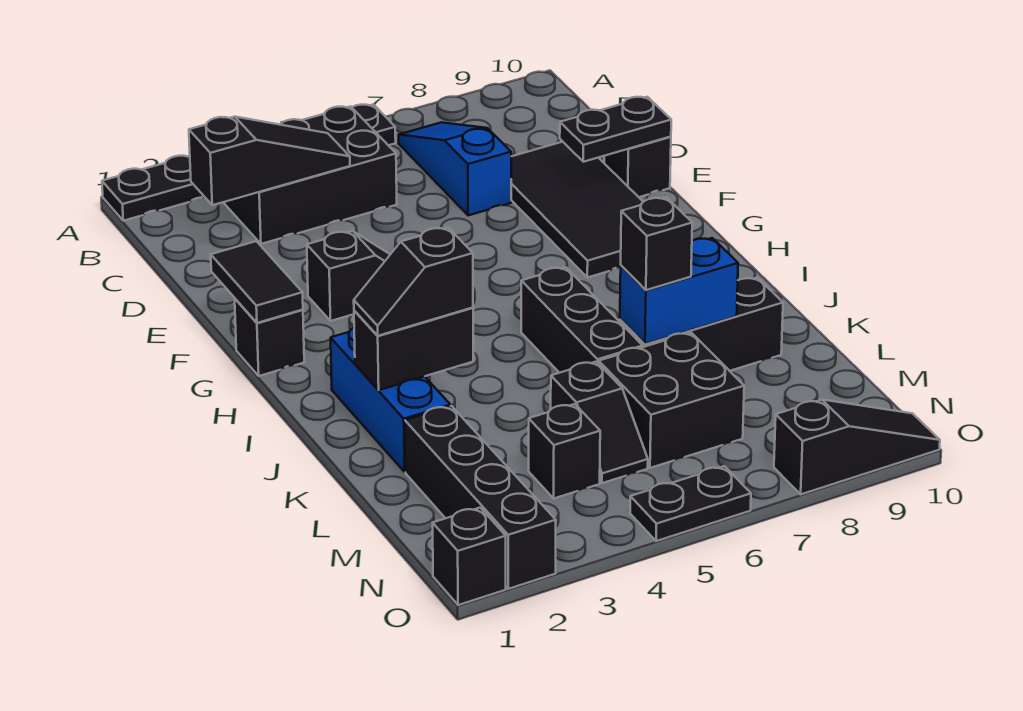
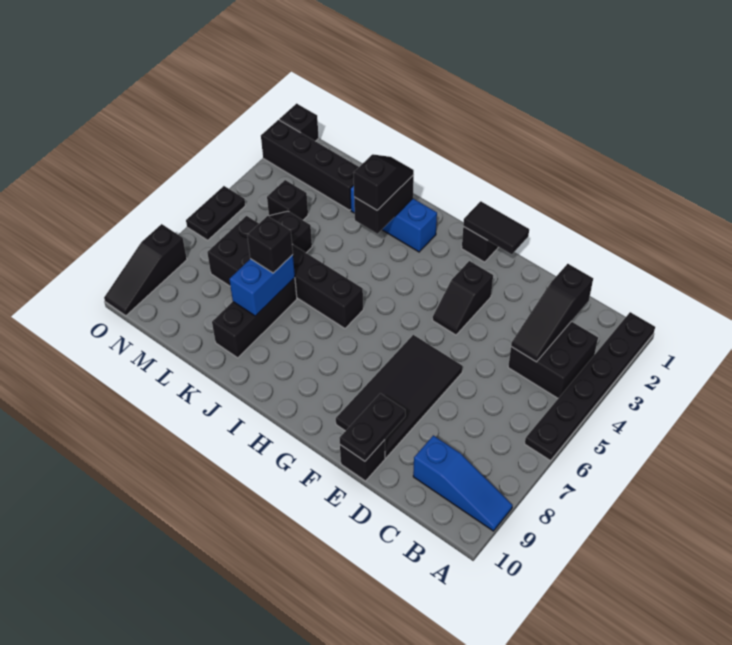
black 2x3 brick [223,106,397,244] -> black 2x2 brick [508,321,598,398]
blue 1x3 slope [399,122,511,215] -> blue 1x3 slope moved to [413,435,512,531]
black 2x4 tile [511,142,643,278] -> black 2x4 tile turned to [336,335,463,458]

